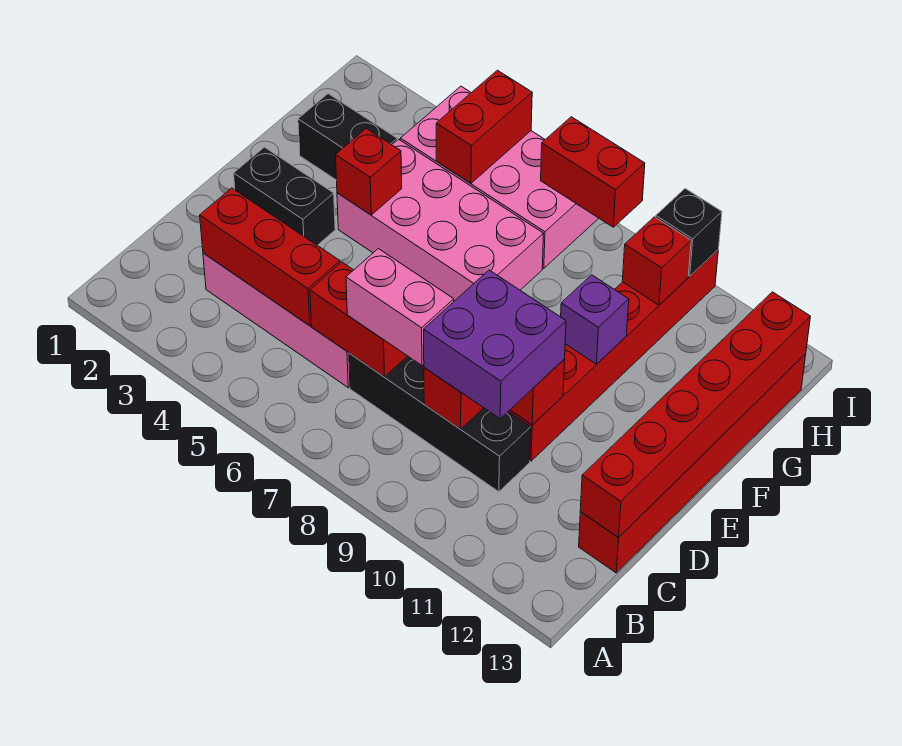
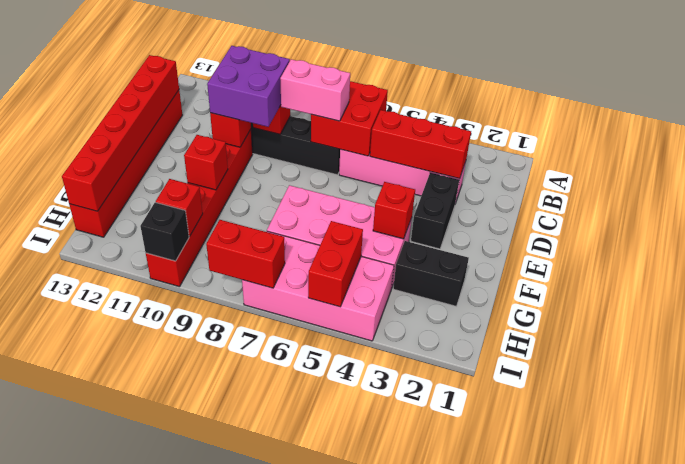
red 1x2 brick [310,262,407,377] -> red 2x2 brick [311,81,388,156]
black 1x2 brick [234,147,335,245] -> black 1x2 brick turned to [411,173,459,249]
purple 1x1 brick [561,275,629,364] -> red 1x1 brick [184,135,228,190]

